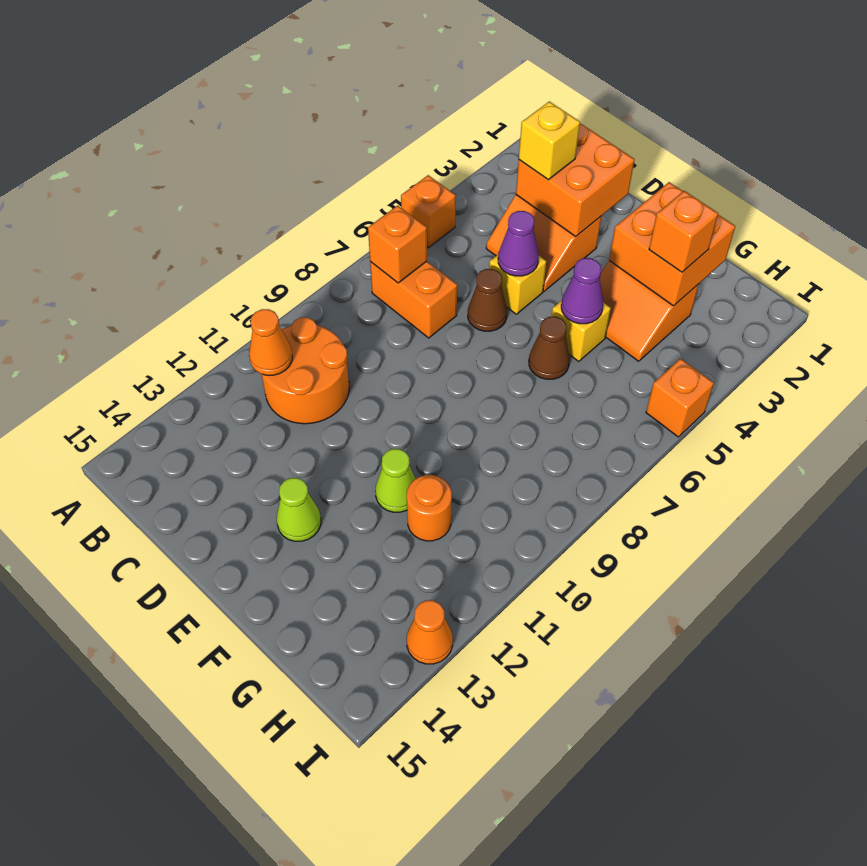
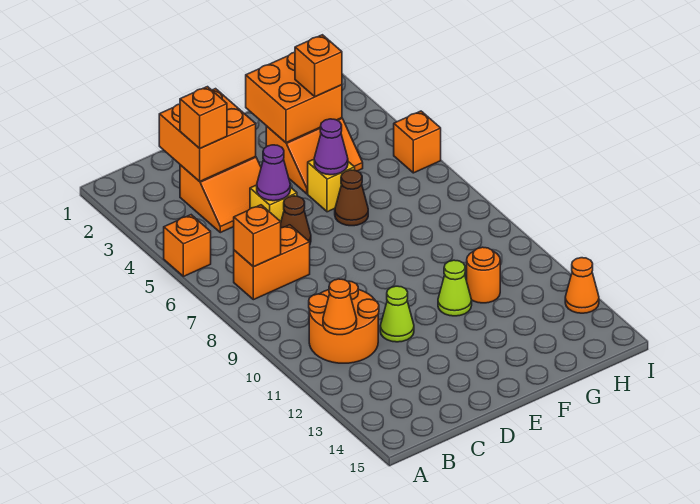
yellow 1x1 brick [519,101,580,180] -> orange 1x1 brick [180,87,227,148]
lime 1x1 cone [277,478,321,541] -> lime 1x1 cone moved to [380,286,414,342]

